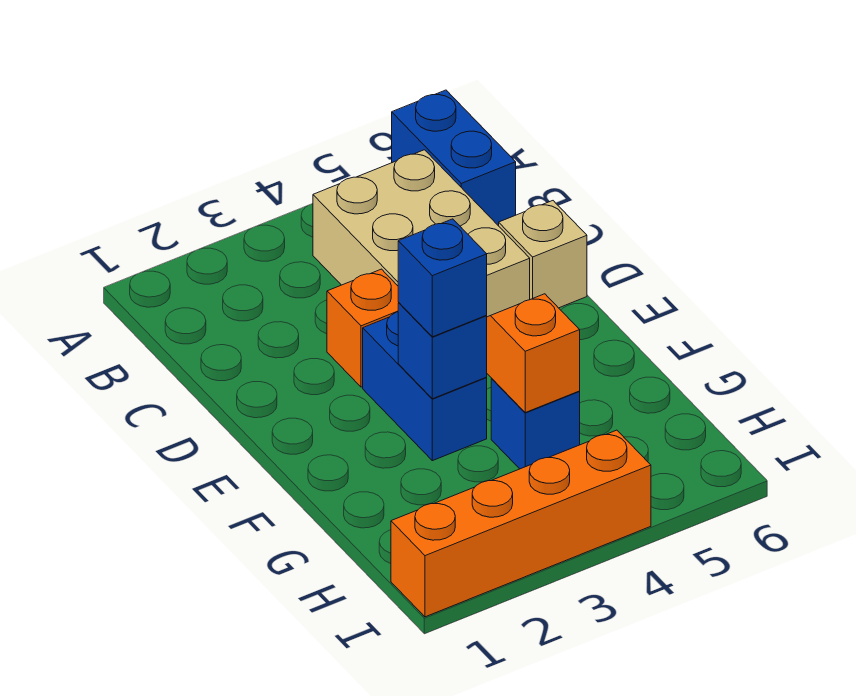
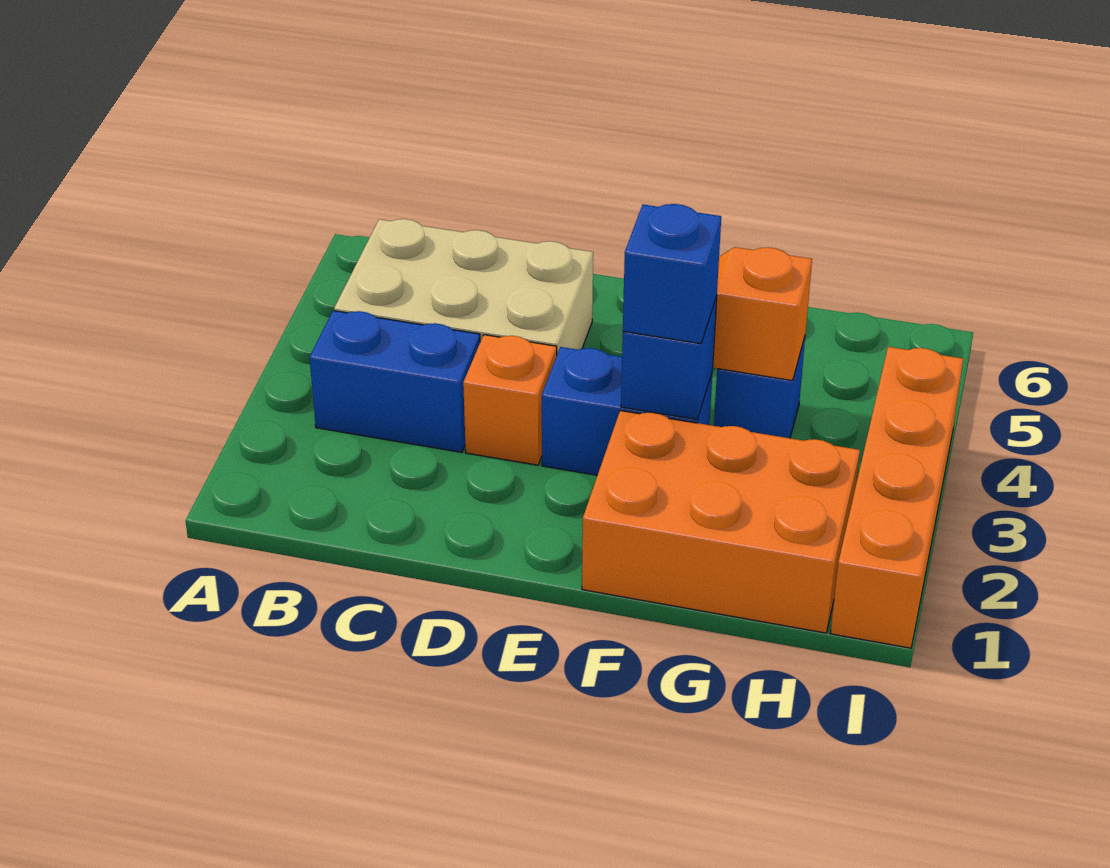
blue 1x2 brick [392,90,516,226] -> blue 1x2 brick moved to [310,311,480,452]
tan 1x1 brick [499,201,587,308] -> none
none -> orange 2x3 brick [582,411,860,633]

